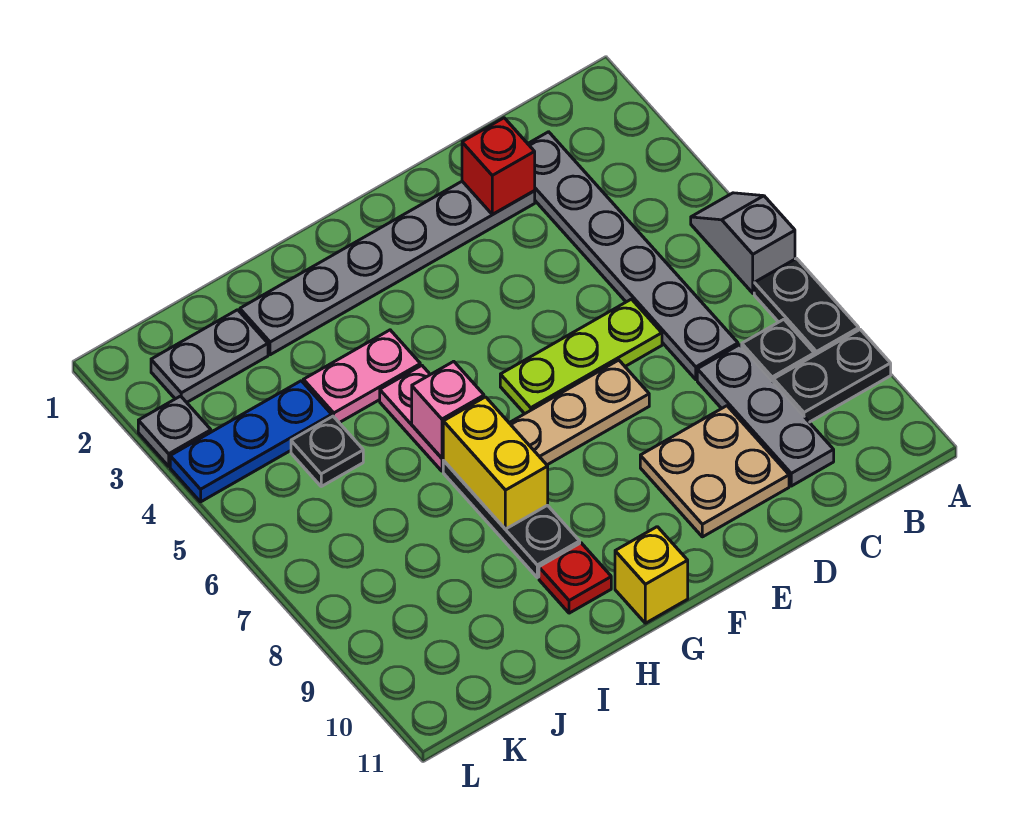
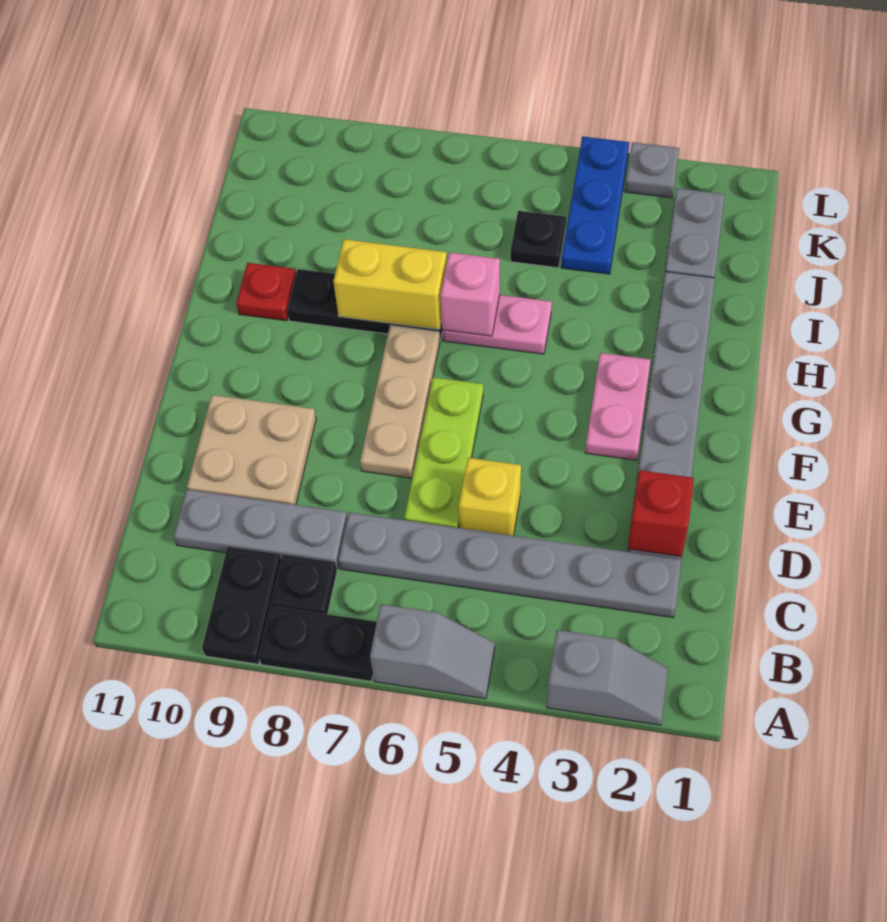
none -> grey 1x2 slope [547,630,668,725]
yellow 1x1 brick [615,527,688,623] -> yellow 1x1 brick moved to [459,458,521,536]
pink 1x2 plate [303,330,420,423] -> pink 1x2 plate moved to [585,353,651,460]

